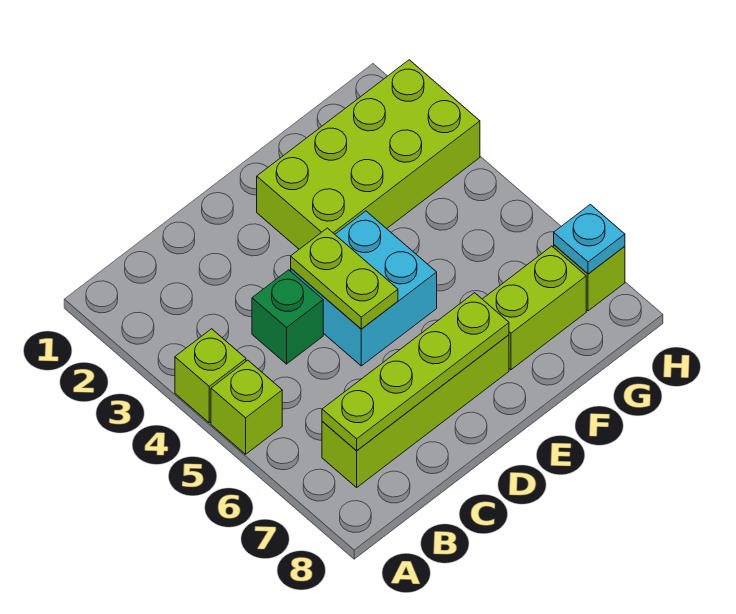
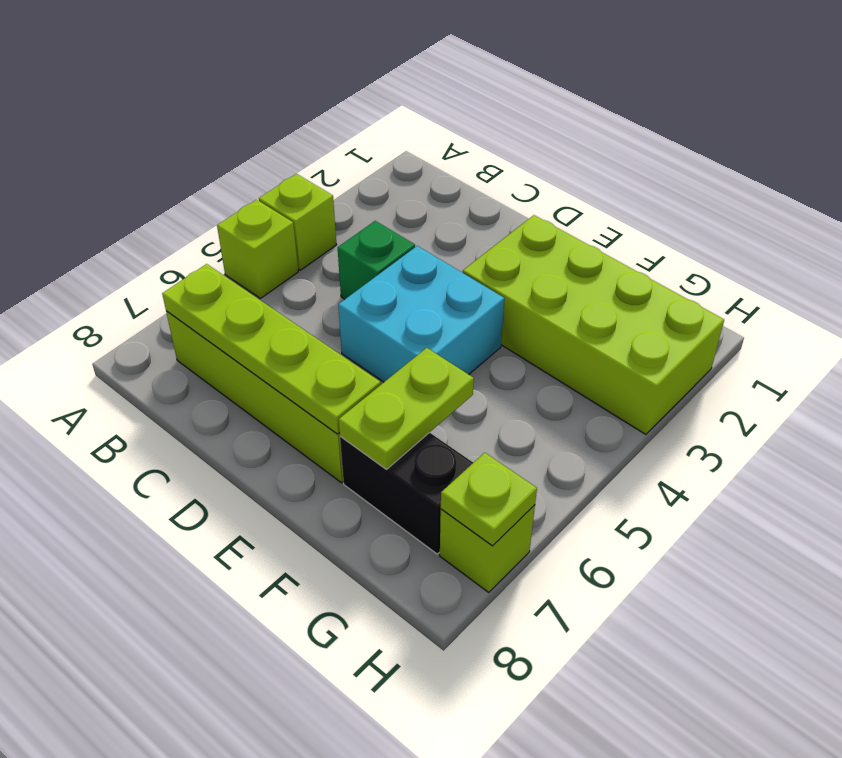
lime 1x2 plate [291,228,398,329] -> lime 1x2 plate moved to [339,348,474,469]
lime 1x2 brick [483,246,586,370] -> black 1x2 brick [340,432,473,554]
cyan 1x1 plate [554,204,625,274] -> lime 1x1 plate [441,453,537,546]

